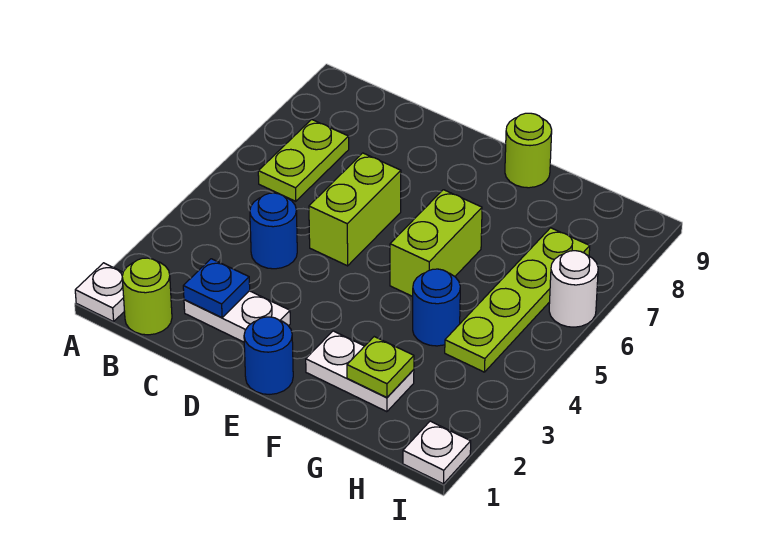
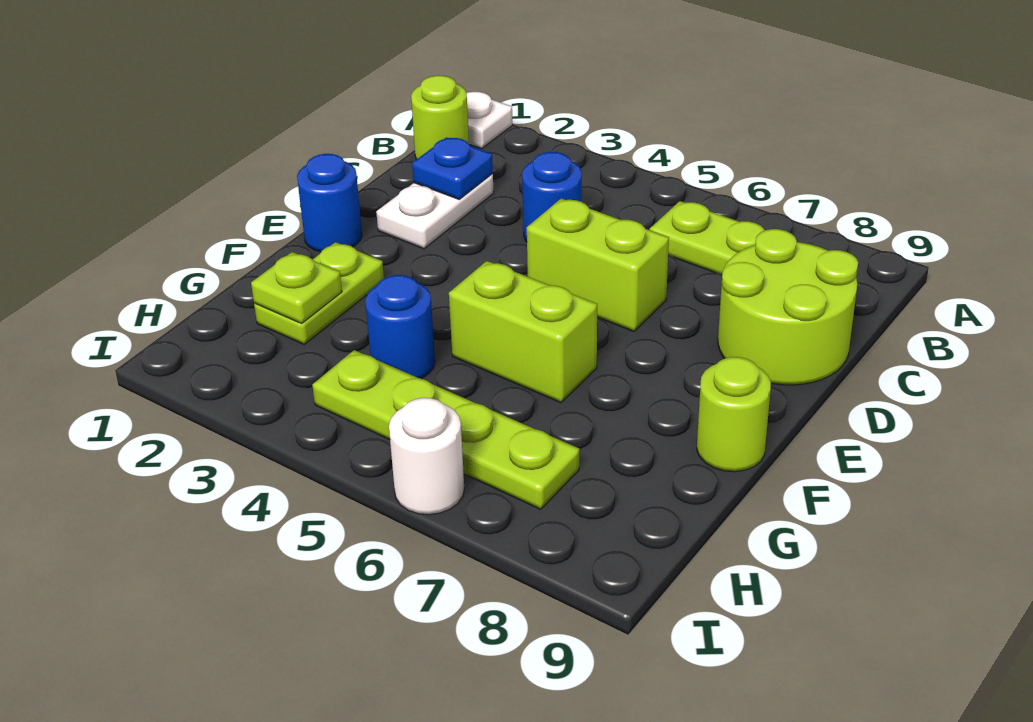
none -> lime 2x2 round brick [718,229,858,385]
white 1x2 plate [306,331,414,412] -> lime 1x2 plate [254,242,384,344]
white 1x1 plate [403,421,471,484] -> none

